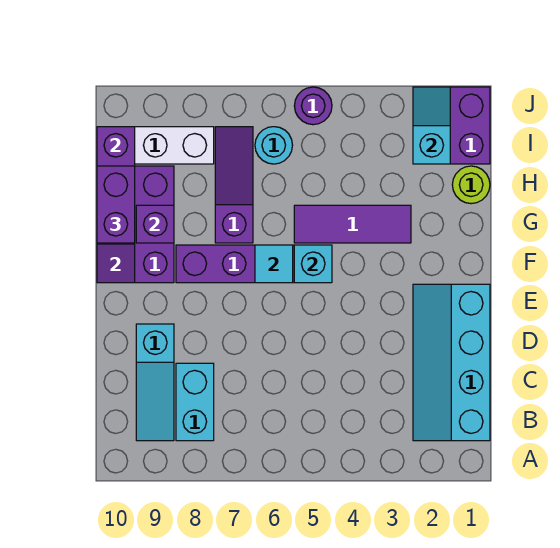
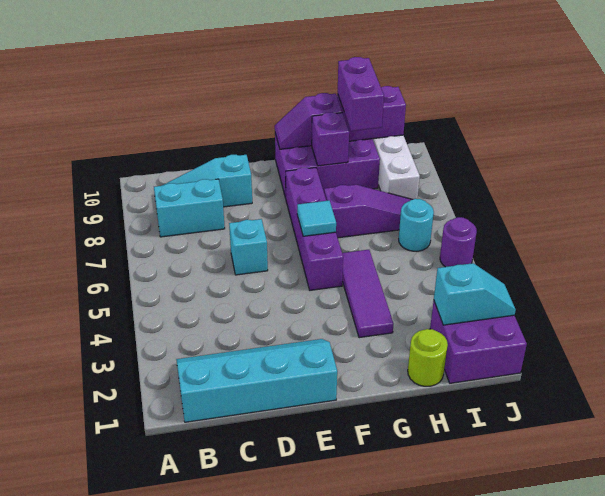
cyan 1x1 brick [294,245,332,283] -> cyan 1x1 brick moved to [229,219,268,275]
purple 1x2 brick [97,166,135,243] -> purple 1x2 brick turned to [338,57,384,131]

